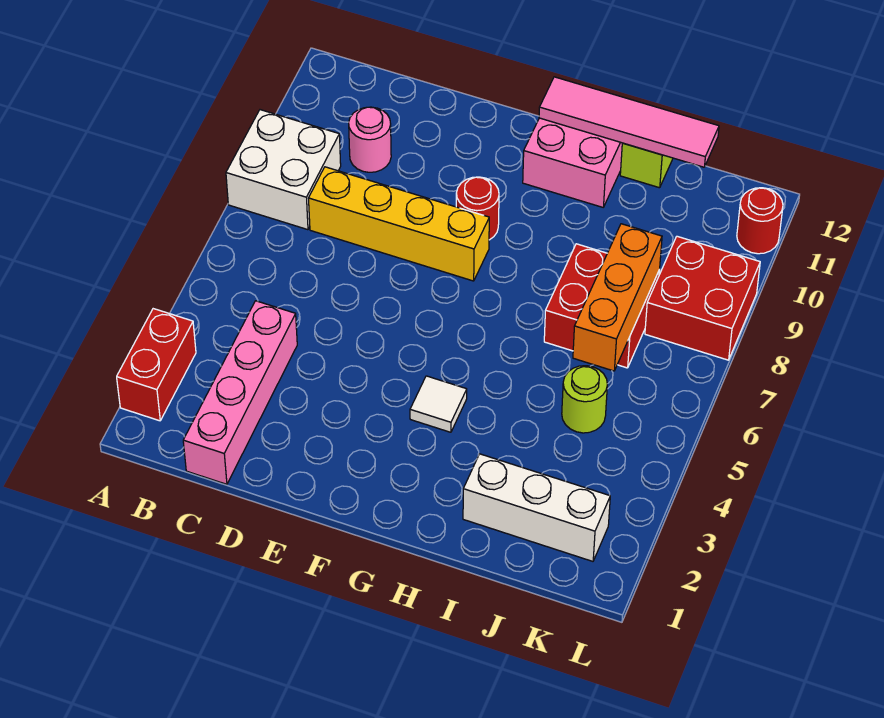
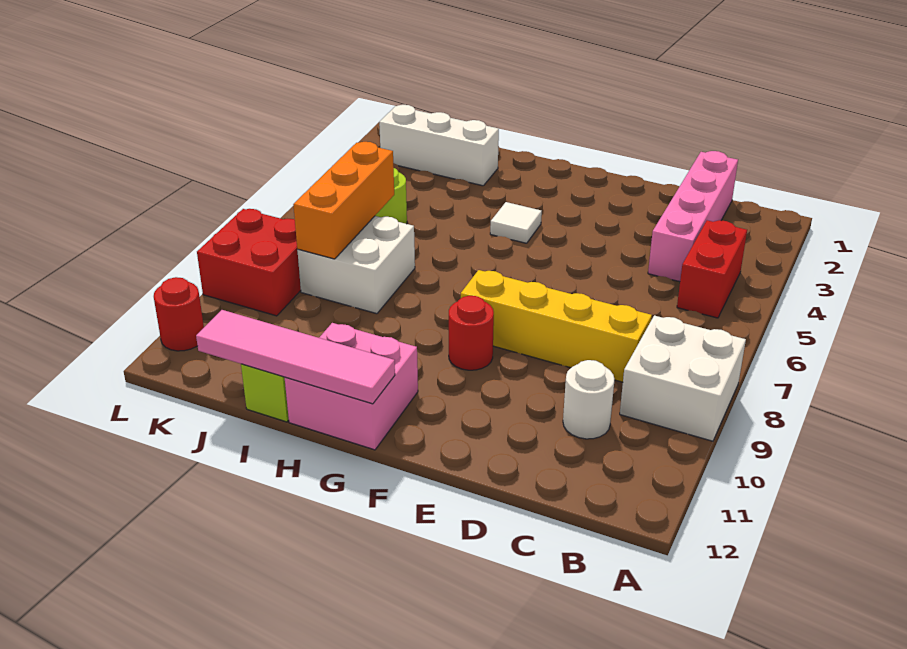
red 1x2 brick [117,309,196,421] -> red 1x2 brick moved to [677,220,747,318]
pink 1x1 round brick [349,107,391,172] -> white 1x1 round brick [563,360,615,439]
red 2x2 brick [544,244,659,368] -> white 2x2 brick [297,216,415,314]

